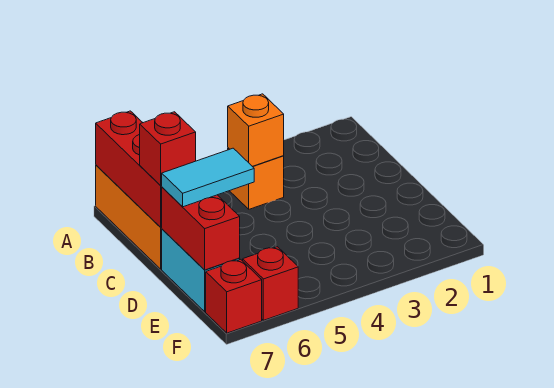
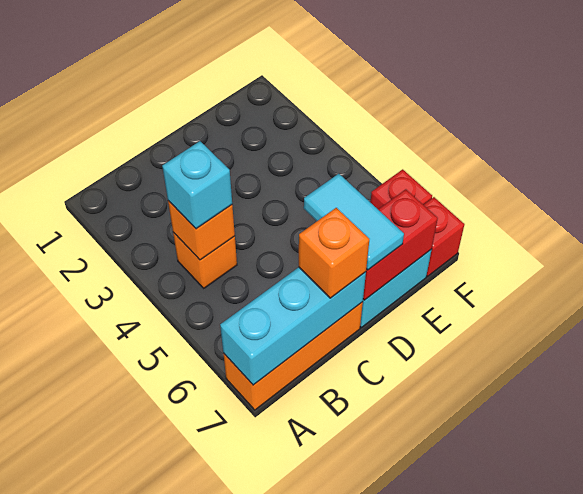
red 1x3 brick [96,111,162,227] -> cyan 1x3 brick [220,267,366,385]
none -> cyan 1x1 brick [162,141,232,229]
red 1x1 brick [140,112,196,185] -> orange 1x1 brick [299,208,369,298]

